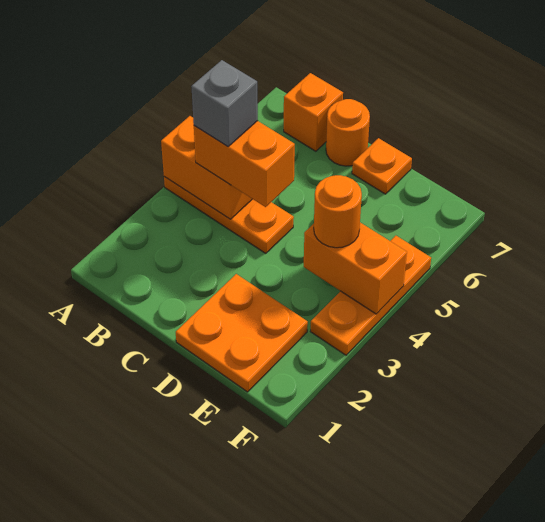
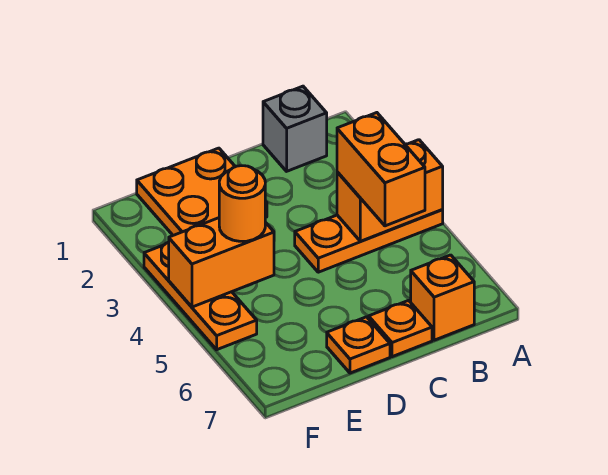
orange 1x2 brick [194,121,295,207] -> orange 1x2 brick turned to [337,113,425,226]
grey 1x1 brick [191,60,258,147] -> grey 1x1 brick moved to [263,86,327,171]
orange 1x1 round brick [326,99,370,166] -> orange 1x1 plate [369,300,432,357]

